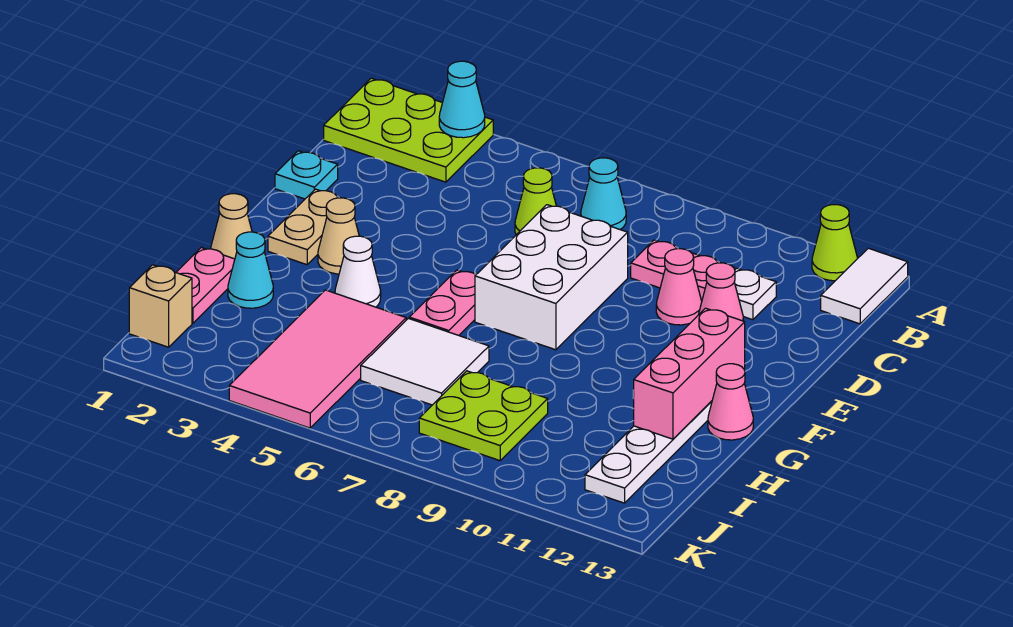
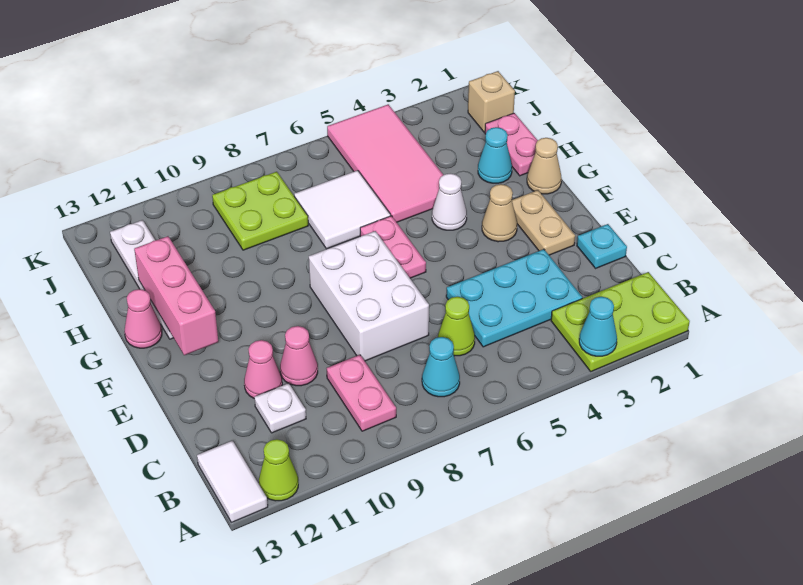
none -> cyan 2x3 plate [446,249,582,347]
pink 1x2 plate [631,240,735,301] -> pink 1x2 plate turned to [327,355,396,431]

